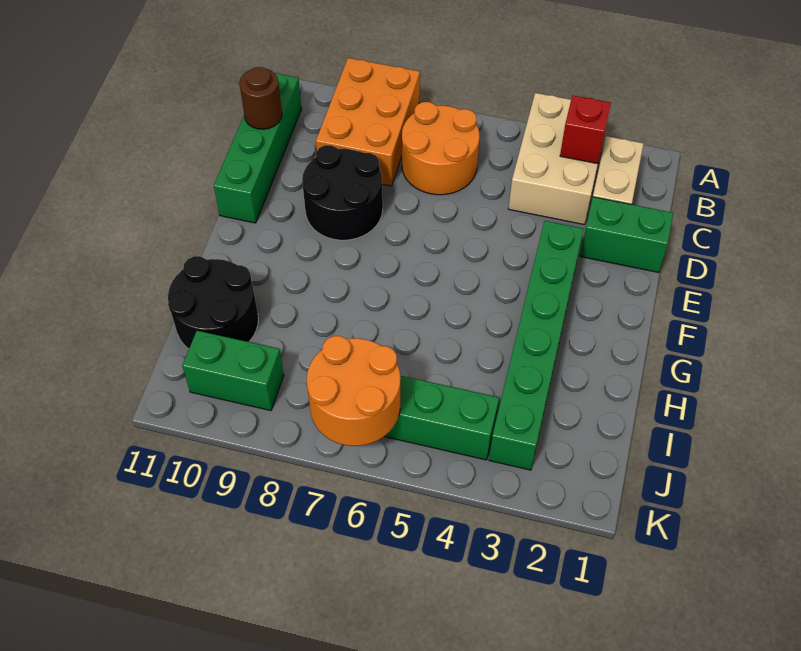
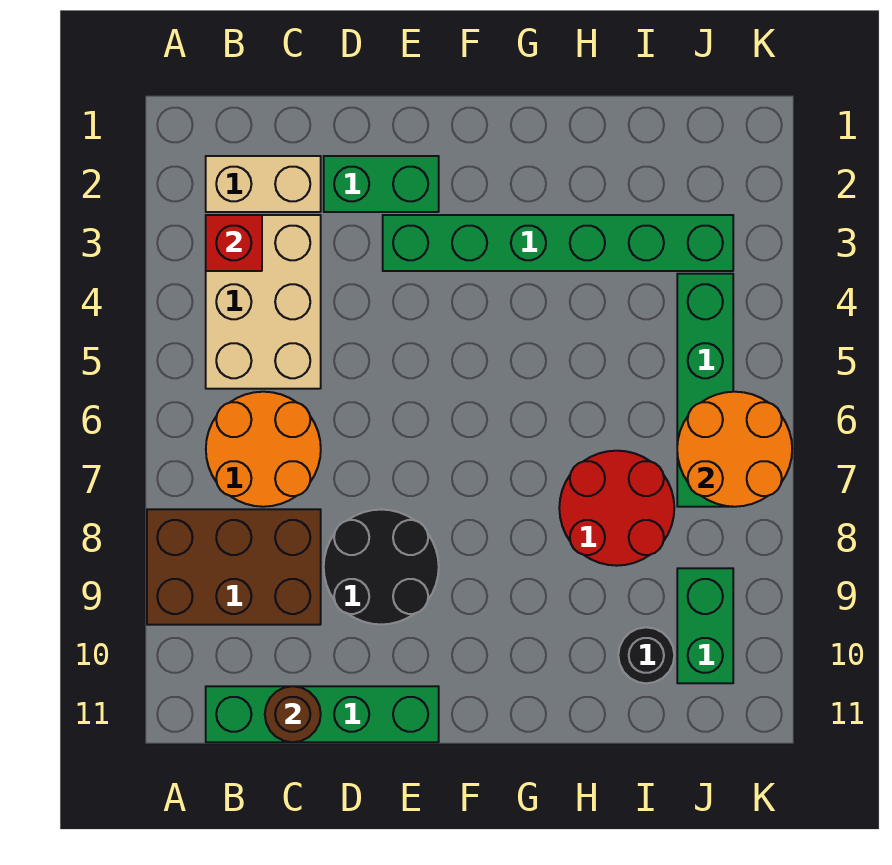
tan 2x3 brick [509,93,604,225] -> tan 2x3 brick turned to [206,215,321,389]
orange 2x3 brick [316,58,420,186] -> brown 2x3 brick [147,509,321,625]
green 1x2 brick [580,197,673,273] -> green 1x2 brick turned to [324,156,439,212]
none -> red 2x2 round brick [559,451,674,566]
black 2x2 round brick [168,256,258,349] -> black 1x1 round brick [618,627,674,683]

